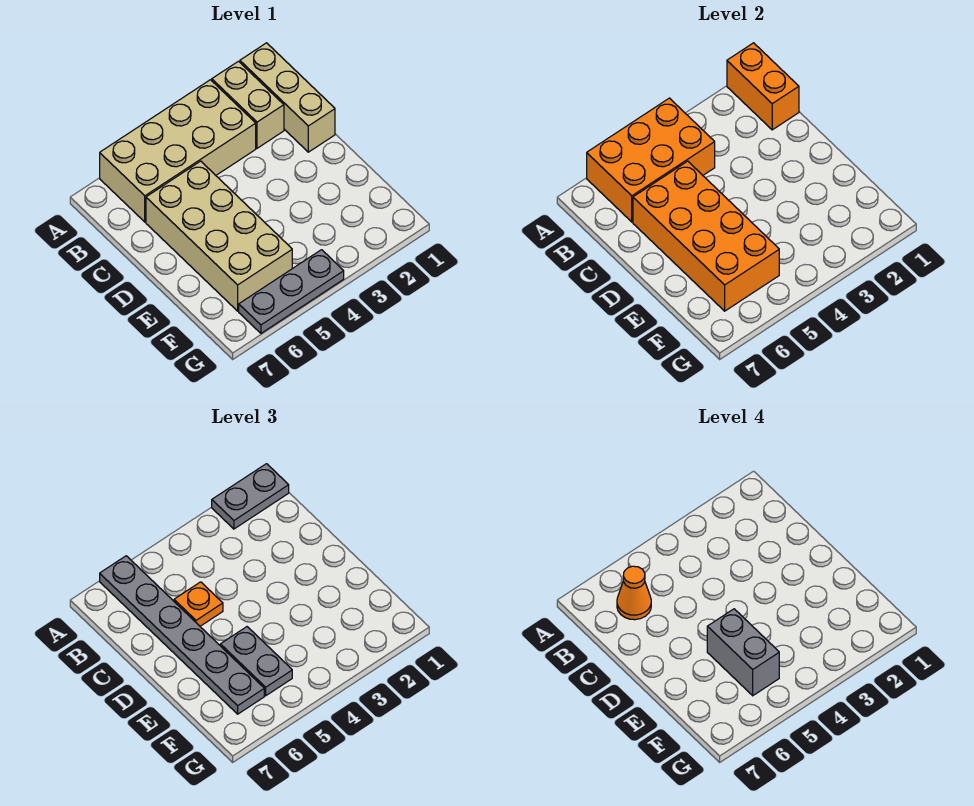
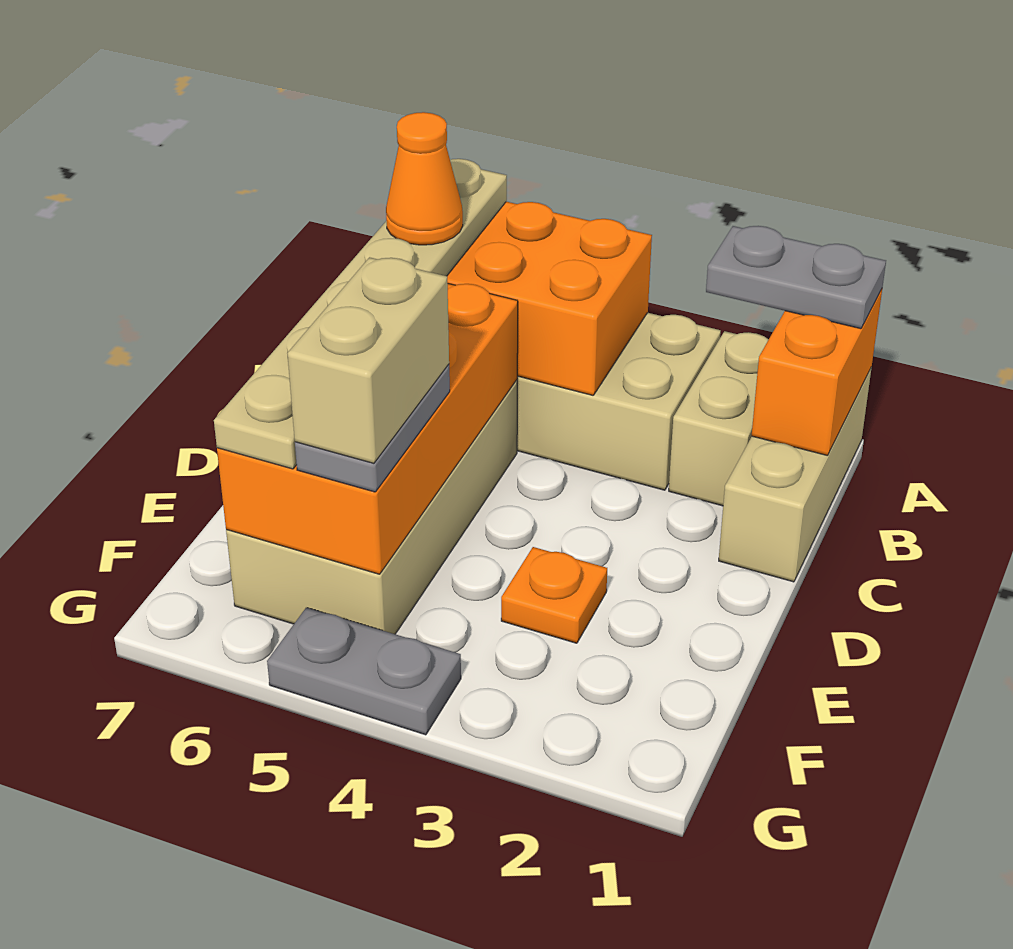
grey 1x6 plate [100,556,264,714] -> tan 1x6 plate [214,159,507,469]
orange 1x1 plate [174,582,223,626] -> orange 1x1 plate moved to [501,547,607,643]
grey 1x2 brick [707,609,779,696] -> tan 1x2 brick [287,257,449,463]
grey 1x3 plate [239,250,344,333] -> grey 1x2 plate [267,608,461,735]

